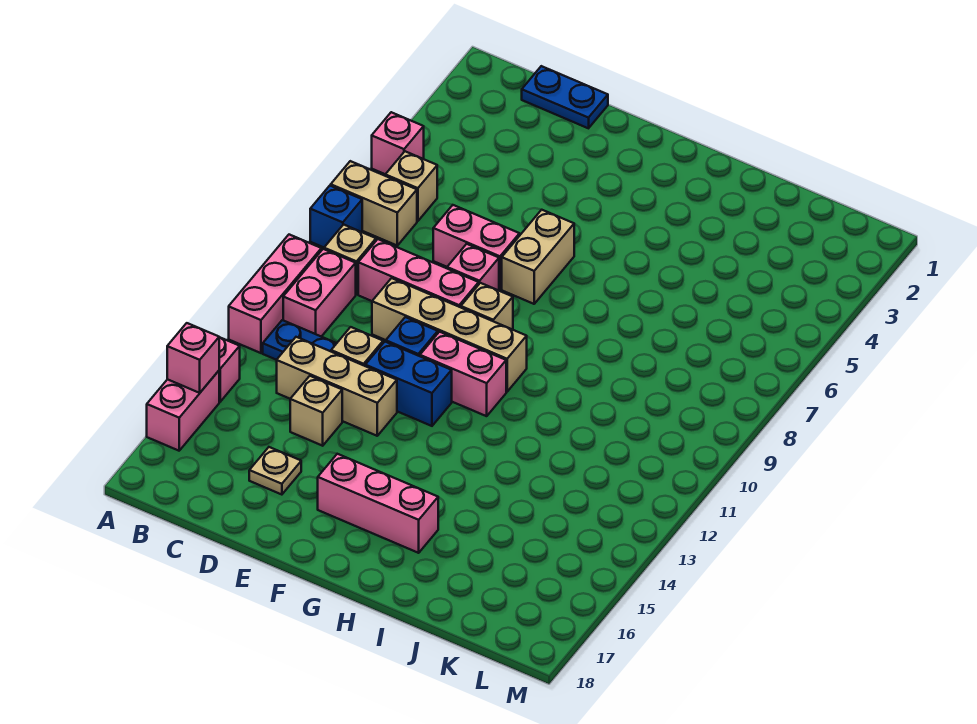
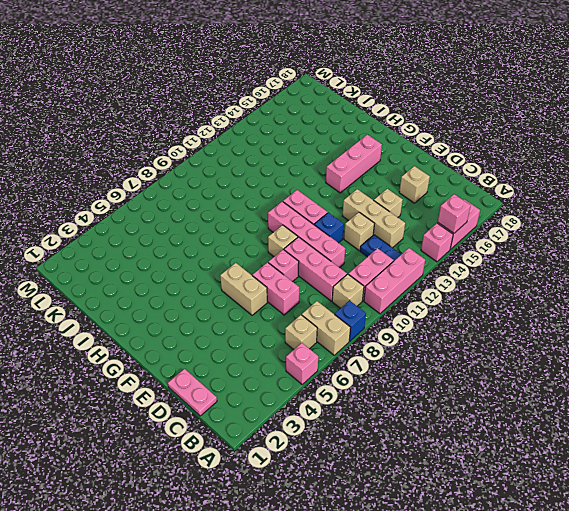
blue 1x2 plate [522,66,608,128] -> pink 1x2 plate [168,369,217,416]
tan 1x4 brick [372,278,527,392] -> pink 1x4 brick [268,201,345,268]
tan 1x1 plate [249,447,301,495] -> tan 1x1 brick [399,166,430,203]
blue 1x2 brick [365,342,452,426] -> none
tan 1x2 brick [502,210,574,304] -> tan 1x2 brick turned to [220,263,267,315]
pink 1x3 brick [318,454,438,553] -> pink 1x3 brick turned to [326,135,382,193]

